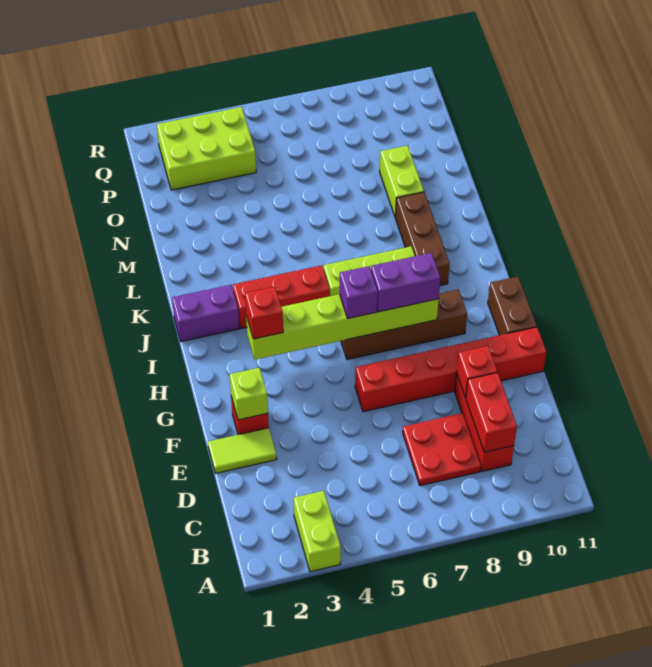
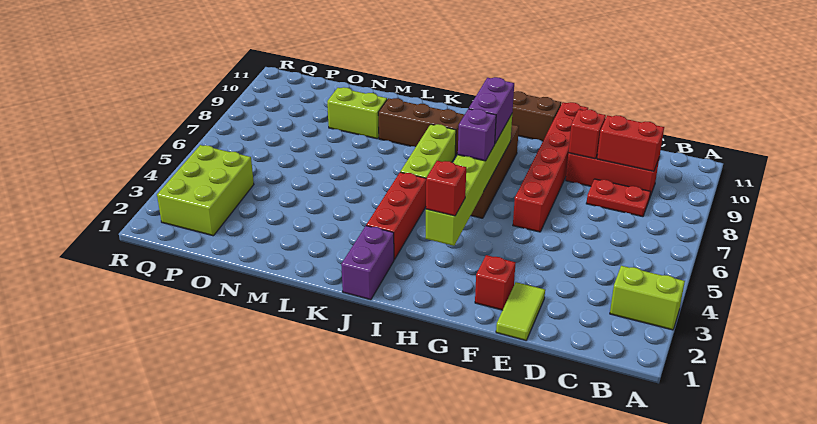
red 2x2 plate [403,413,481,486] -> red 1x2 plate [586,179,651,217]
lime 1x1 brick [229,368,268,420] -> none

